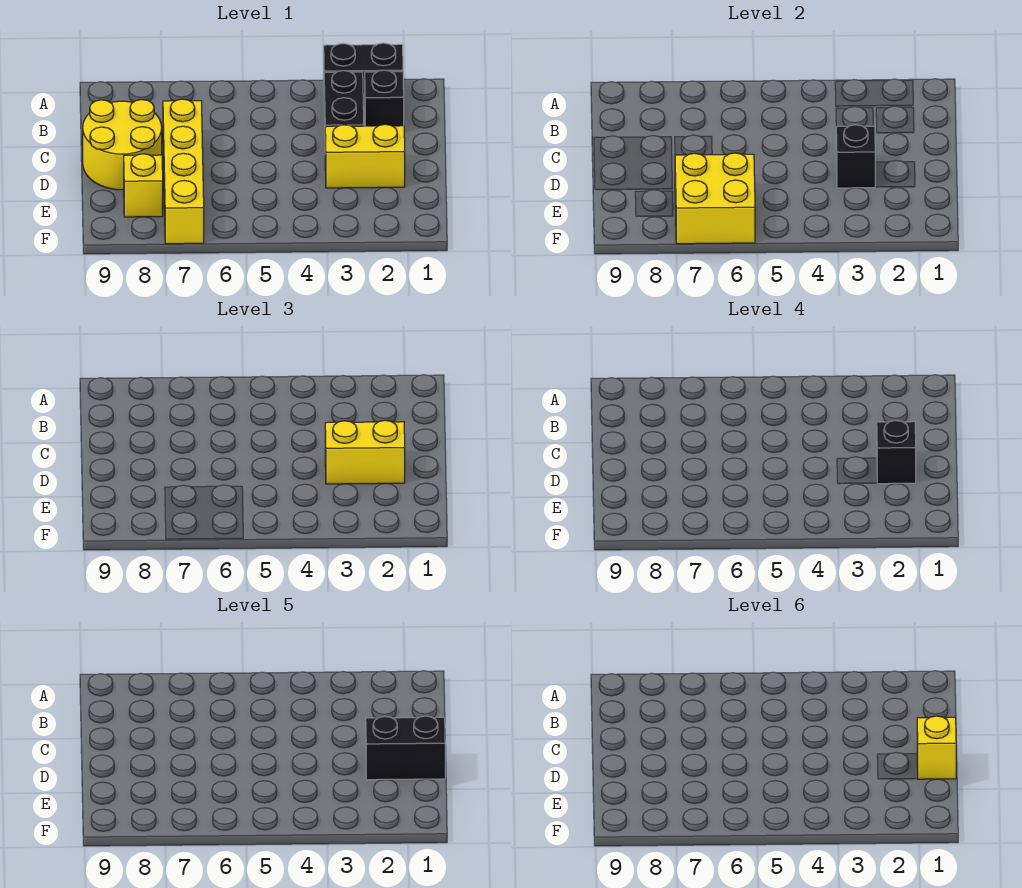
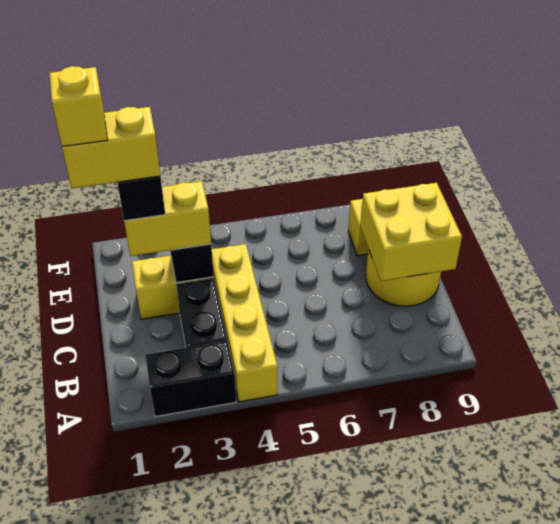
black 1x1 brick [365,70,404,126] -> none
yellow 1x4 brick [163,99,204,244] -> yellow 1x4 brick moved to [212,244,277,402]
black 1x2 brick [366,716,445,780] -> yellow 1x2 brick [62,107,160,189]
yellow 2x2 brick [675,153,755,244] -> yellow 2x2 brick moved to [360,183,462,281]

